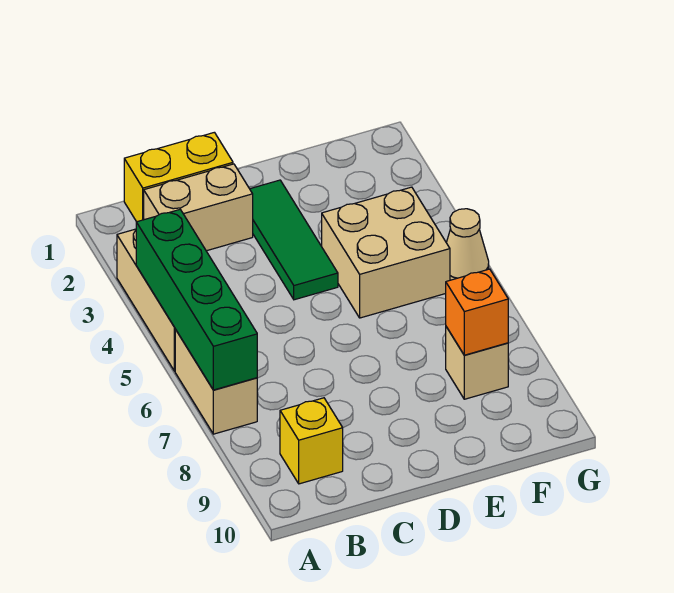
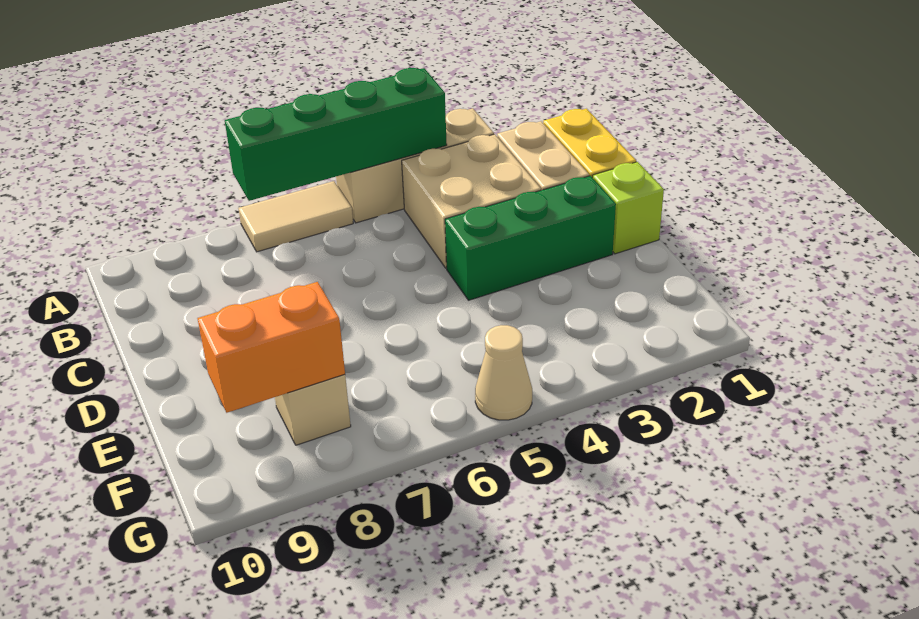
tan 1x2 brick [175,329,257,434] -> tan 1x2 tile [239,181,353,252]
yellow 1x1 brick [280,398,343,484] -> none
none -> lime 1x1 brick [593,162,664,254]
green 1x3 tile [250,180,338,300] -> green 1x3 brick [445,176,616,300]
tan 2x2 brick [322,187,450,318] -> tan 2x2 brick moved to [402,134,541,268]
orange 1x1 brick [446,269,508,355] -> orange 1x2 brick [197,282,345,413]

